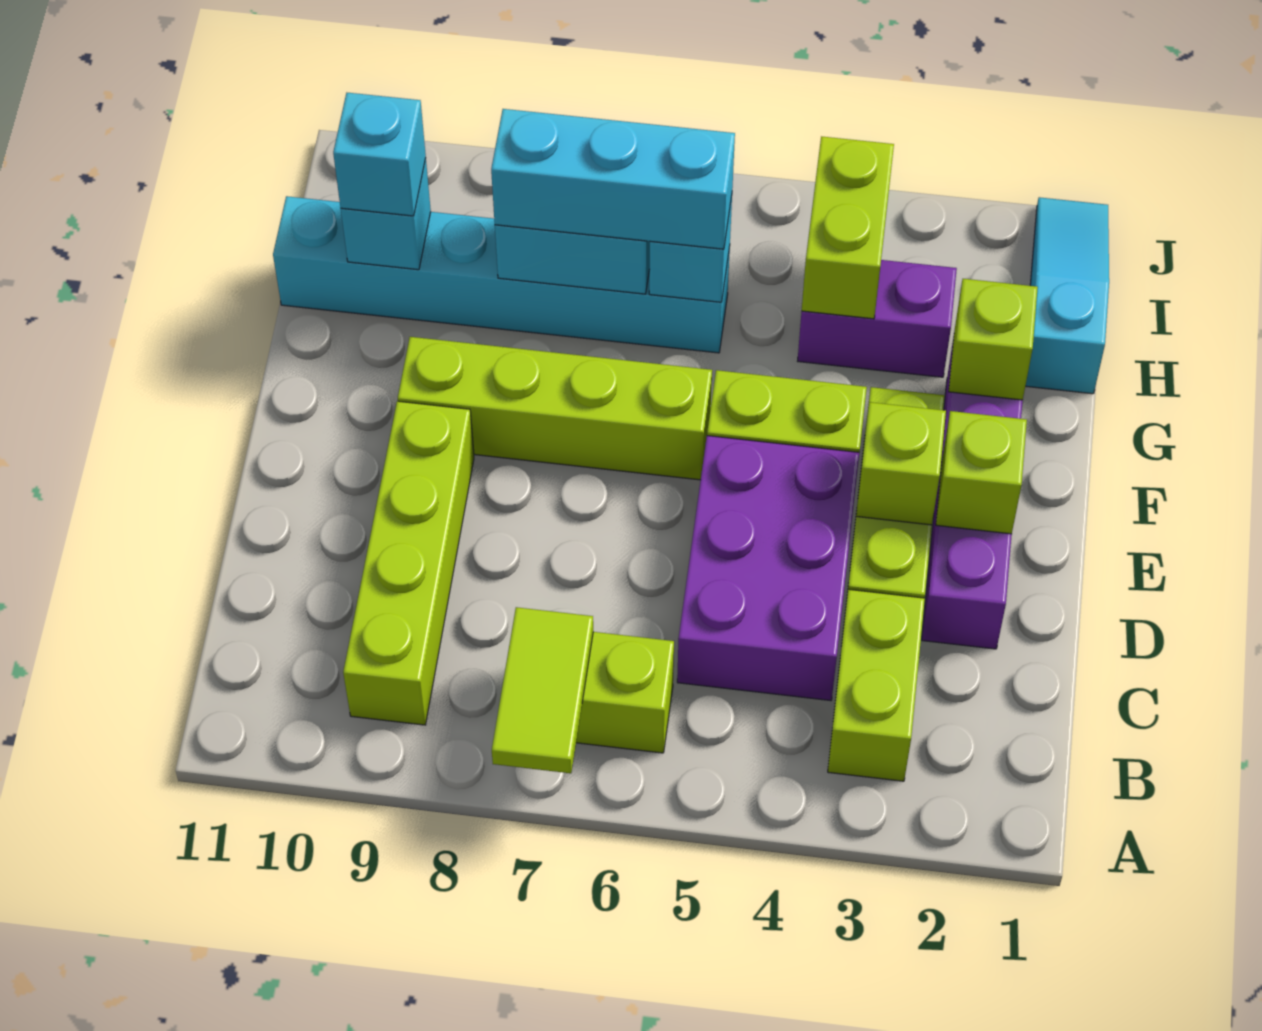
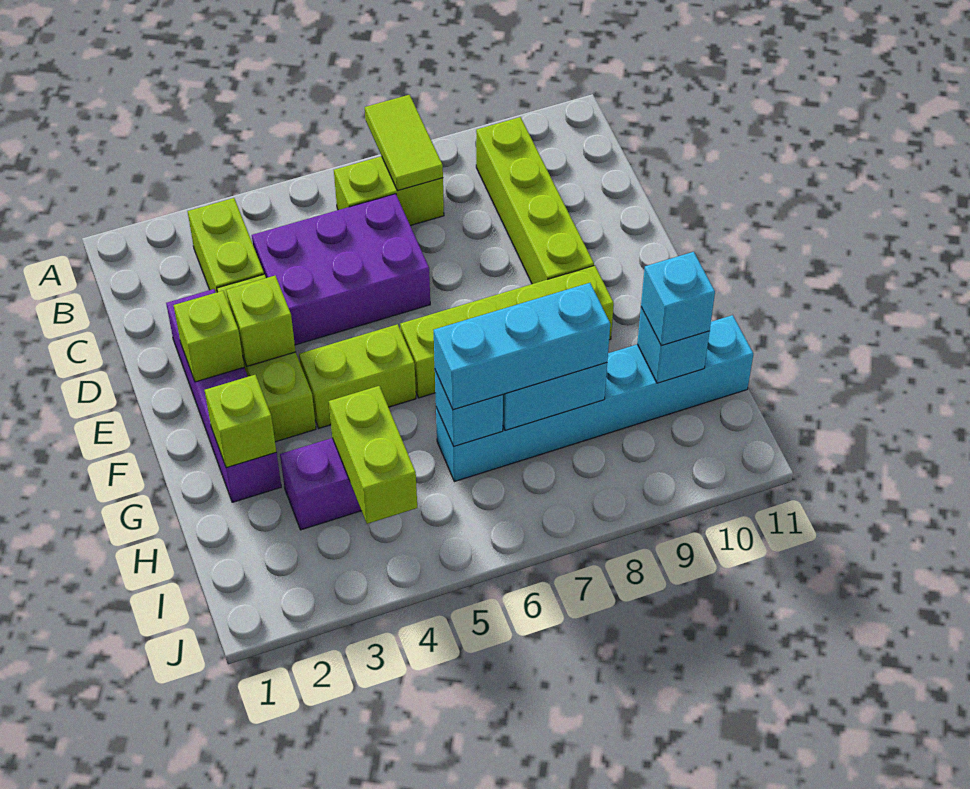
purple 2x3 brick [677,436,859,701] -> purple 2x3 brick turned to [252,194,430,345]
cyan 1x3 slope [1026,197,1109,394] -> none

